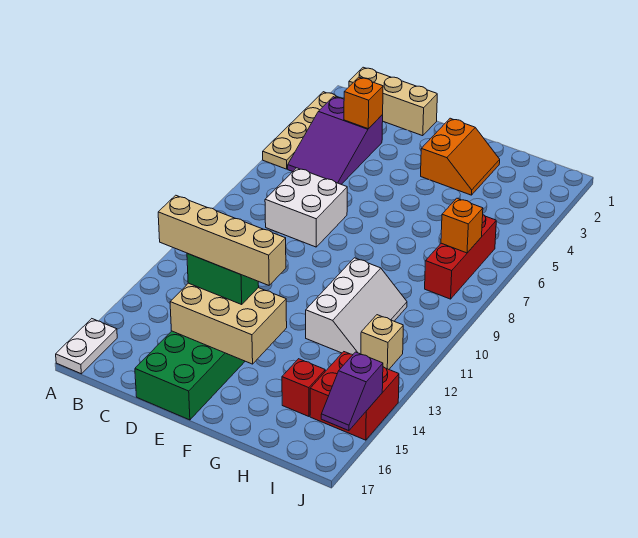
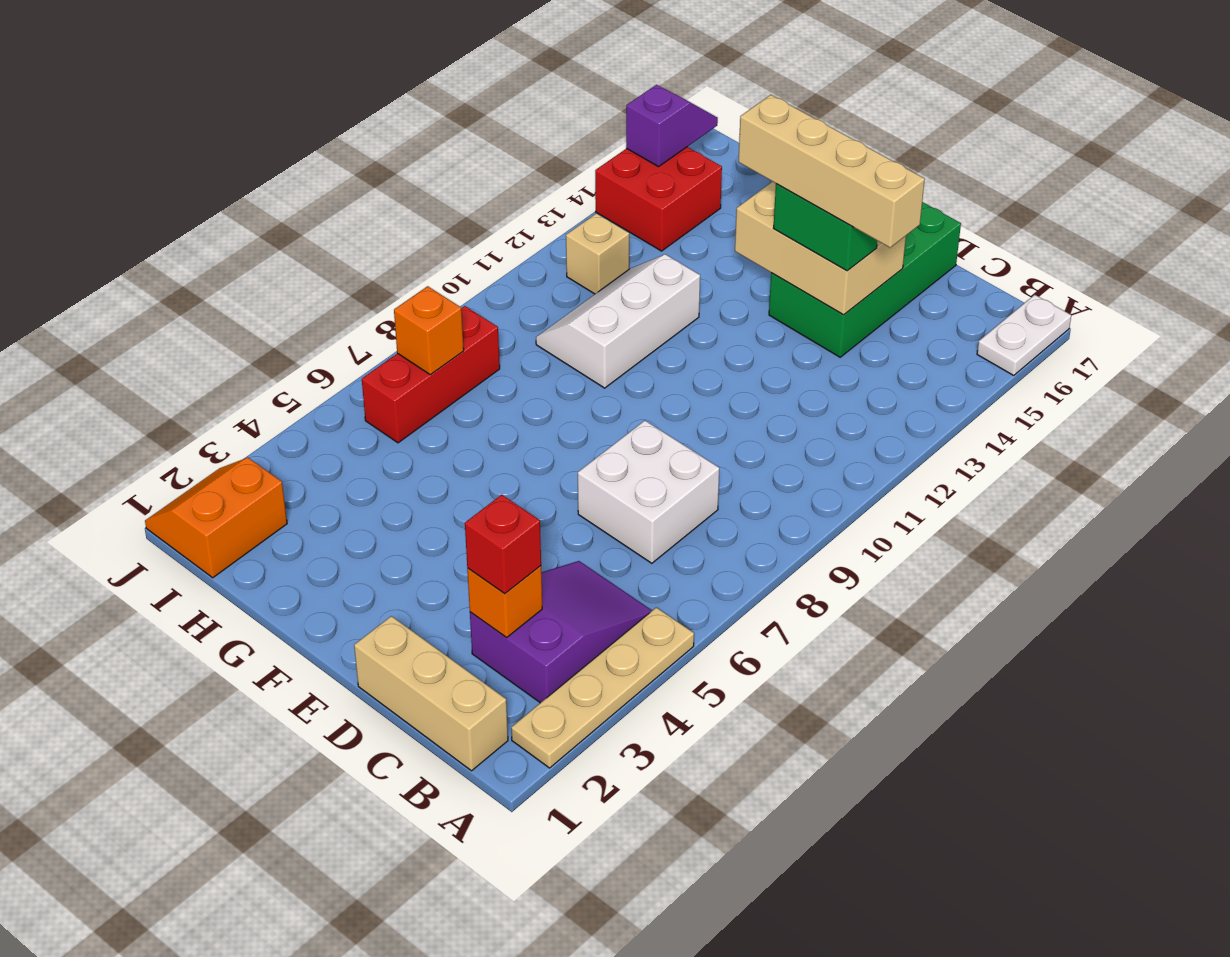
orange 2x2 slope [421,118,500,195] -> orange 2x2 slope moved to [145,458,287,578]
red 1x1 brick [282,359,325,416] -> red 1x1 brick moved to [465,495,541,594]

